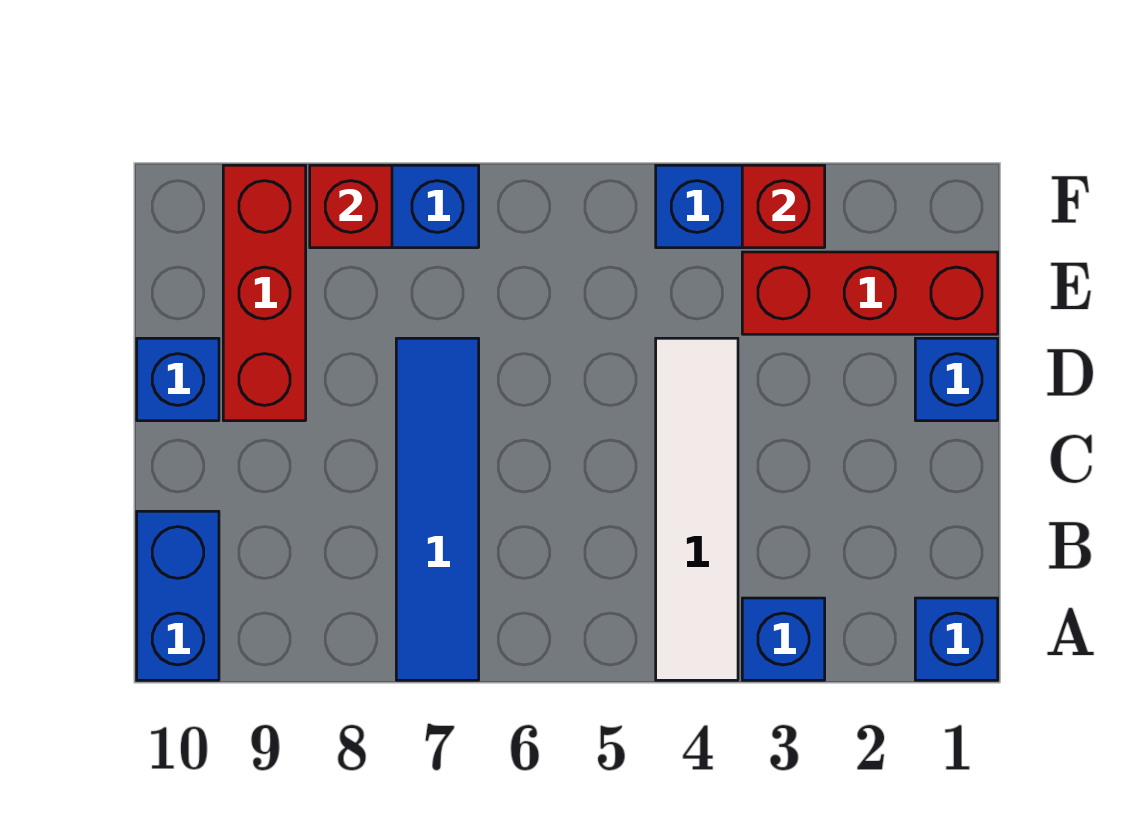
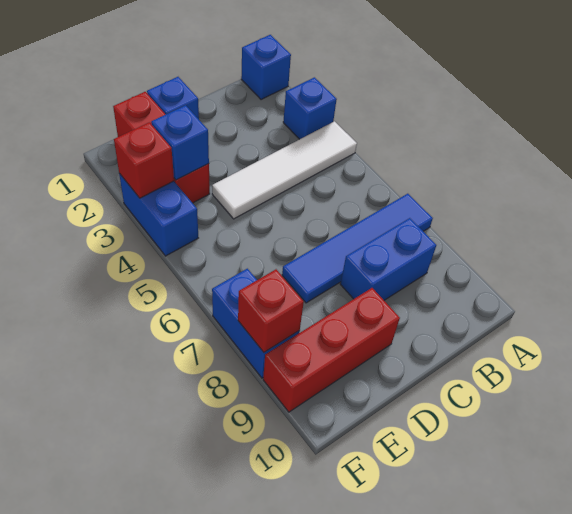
blue 1x2 brick [137,511,219,680] -> blue 1x2 brick moved to [340,218,436,300]
blue 1x1 brick [137,338,219,421] -> blue 1x1 brick moved to [151,105,209,180]

